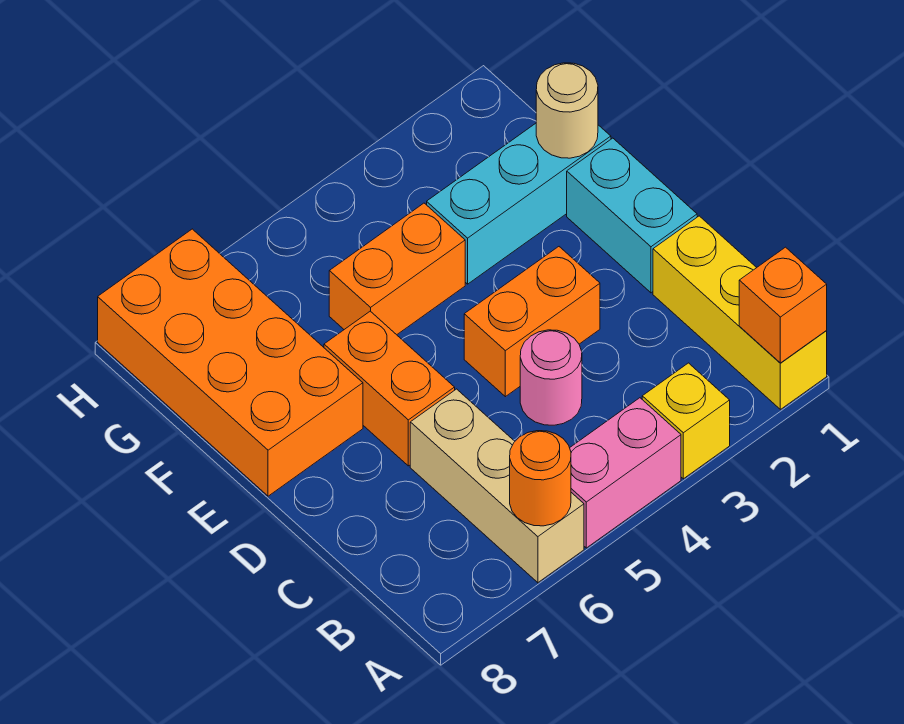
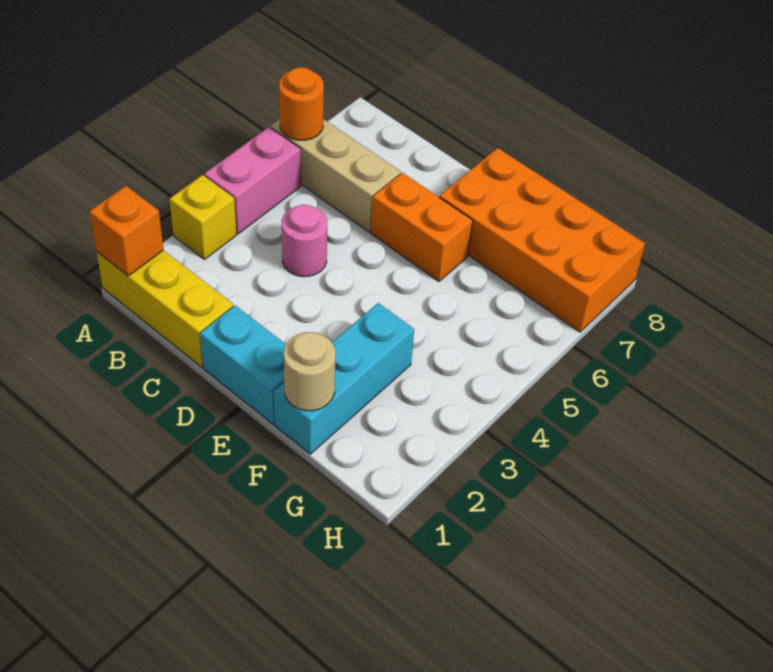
orange 1x2 brick [464,247,600,397] -> none
orange 1x2 brick [329,203,465,335] -> none

